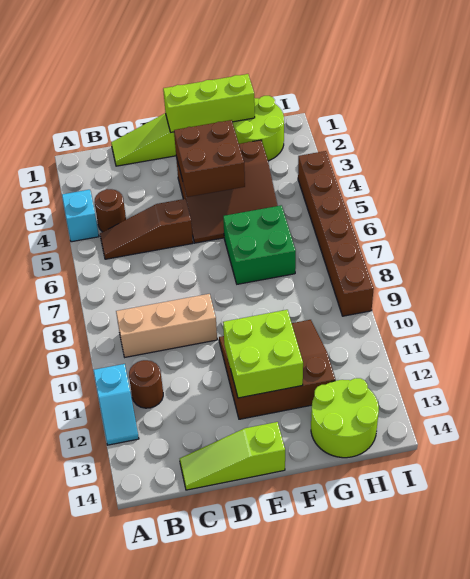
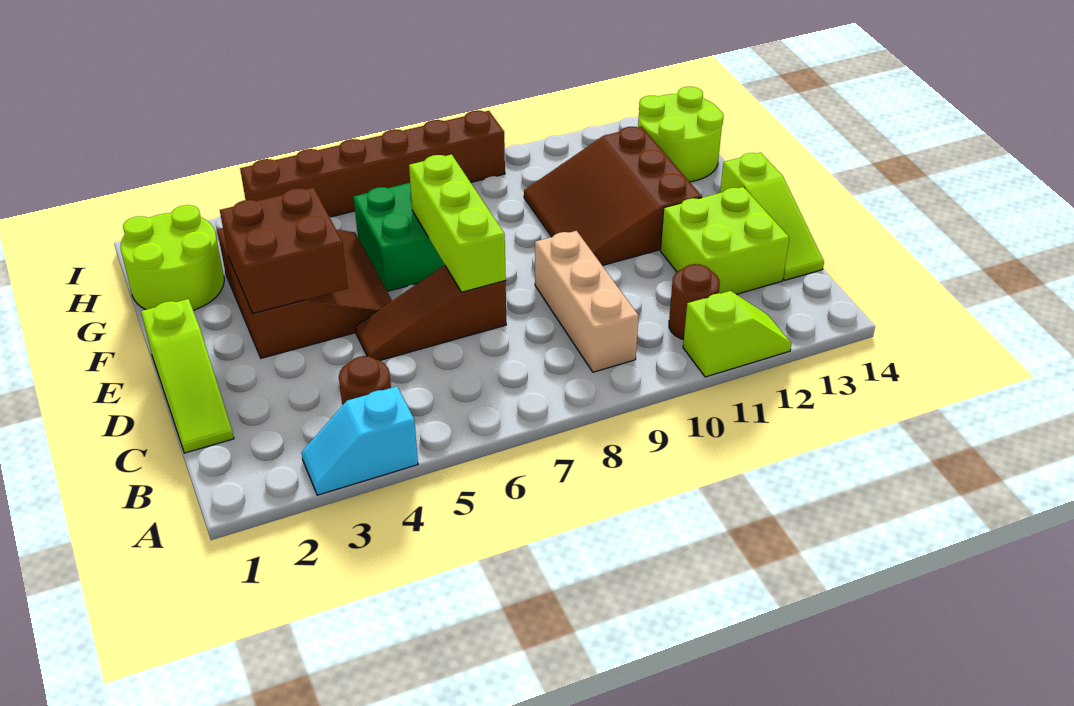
cyan 1x2 slope [94,364,139,445] -> lime 1x2 slope [683,291,791,377]
brown 1x3 slope [100,199,193,259] -> brown 1x3 slope turned to [355,265,506,361]
lime 1x3 brick [163,74,255,133] -> lime 1x3 brick moved to [409,154,506,292]
lime 2x2 brick [223,310,303,398] -> lime 2x2 brick moved to [660,187,789,294]

